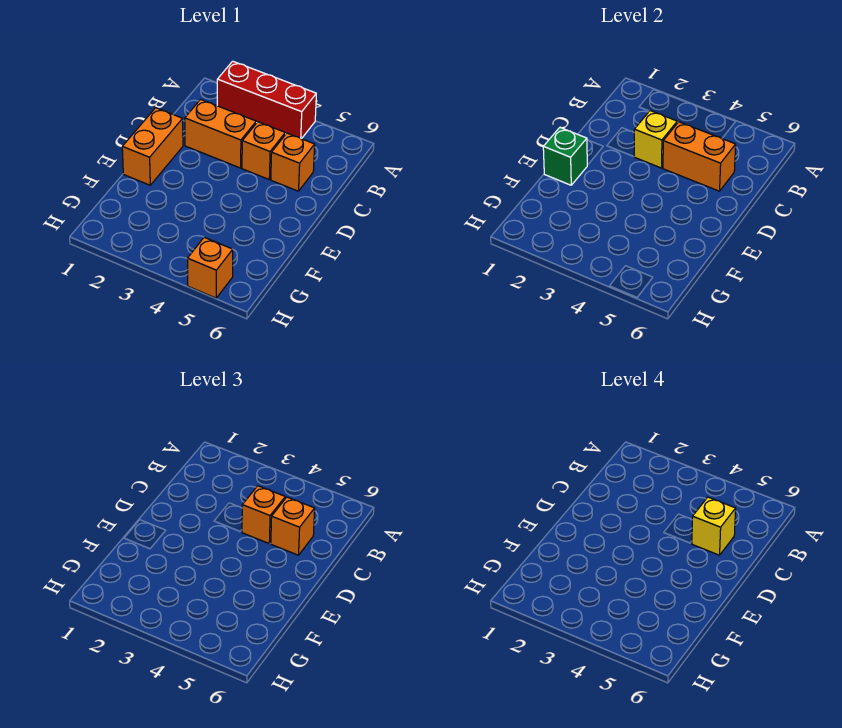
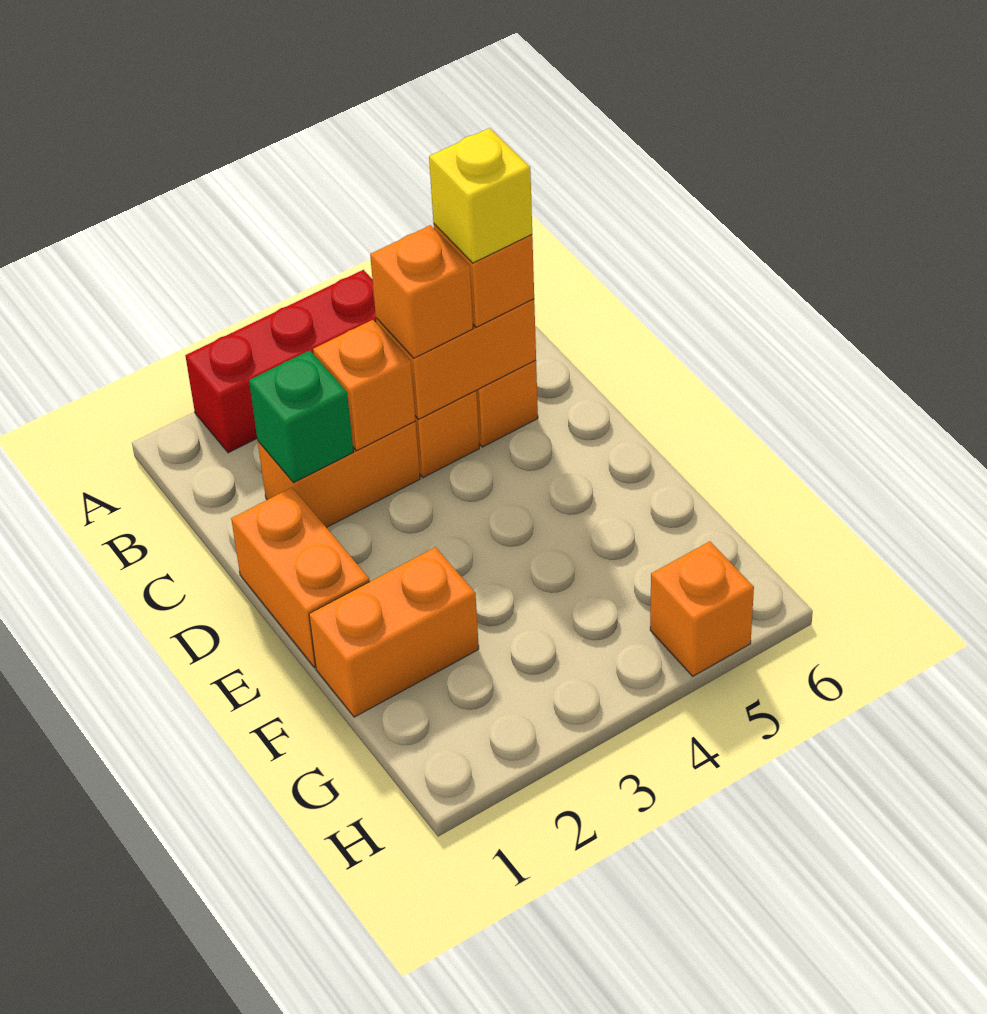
yellow 1x1 brick [634,111,677,168] -> orange 1x1 brick [313,320,415,451]
green 1x1 brick [543,128,587,185] -> green 1x1 brick moved to [249,351,353,483]
none -> orange 1x2 brick [309,547,479,717]

